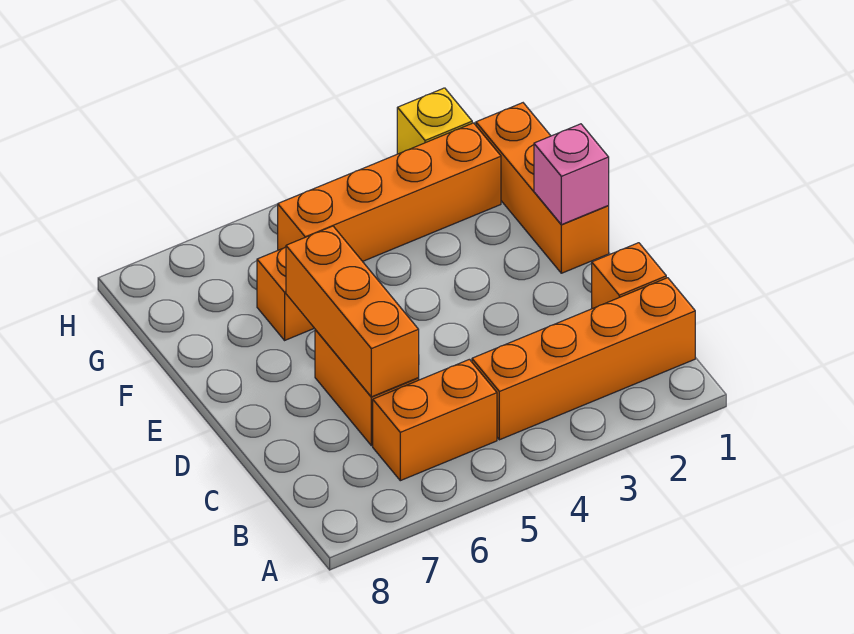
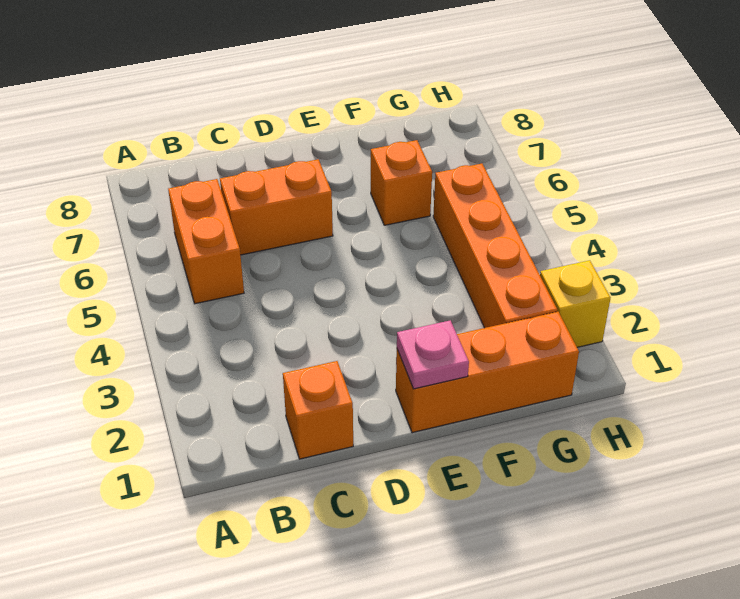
orange 1x4 brick [472,278,695,440] -> none
orange 1x3 brick [286,226,419,397] -> none
pink 1x1 brick [534,124,609,225] -> pink 1x1 plate [397,320,469,389]

